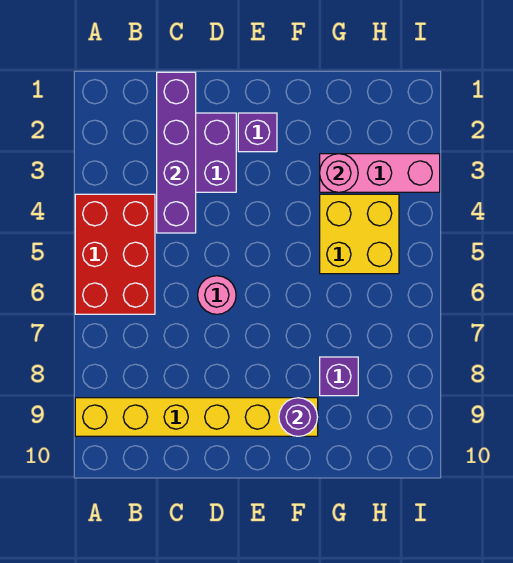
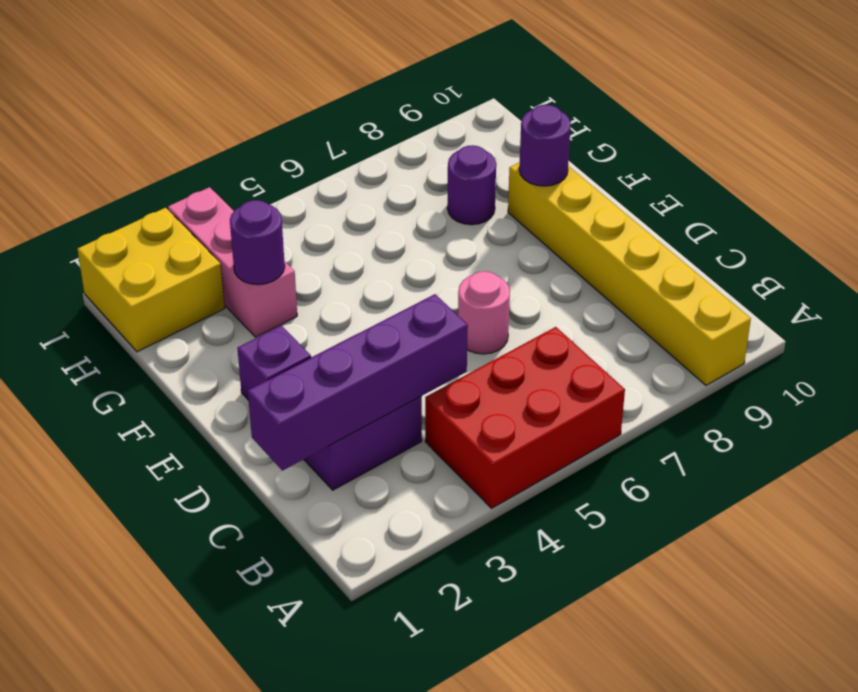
pink 1x1 round brick [320,154,358,192] -> purple 1x1 round brick [230,200,285,285]
yellow 2x2 brick [320,194,399,274] -> yellow 2x2 brick moved to [78,208,225,352]
purple 1x1 brick [320,357,358,396] -> purple 1x1 round brick [447,145,496,225]

